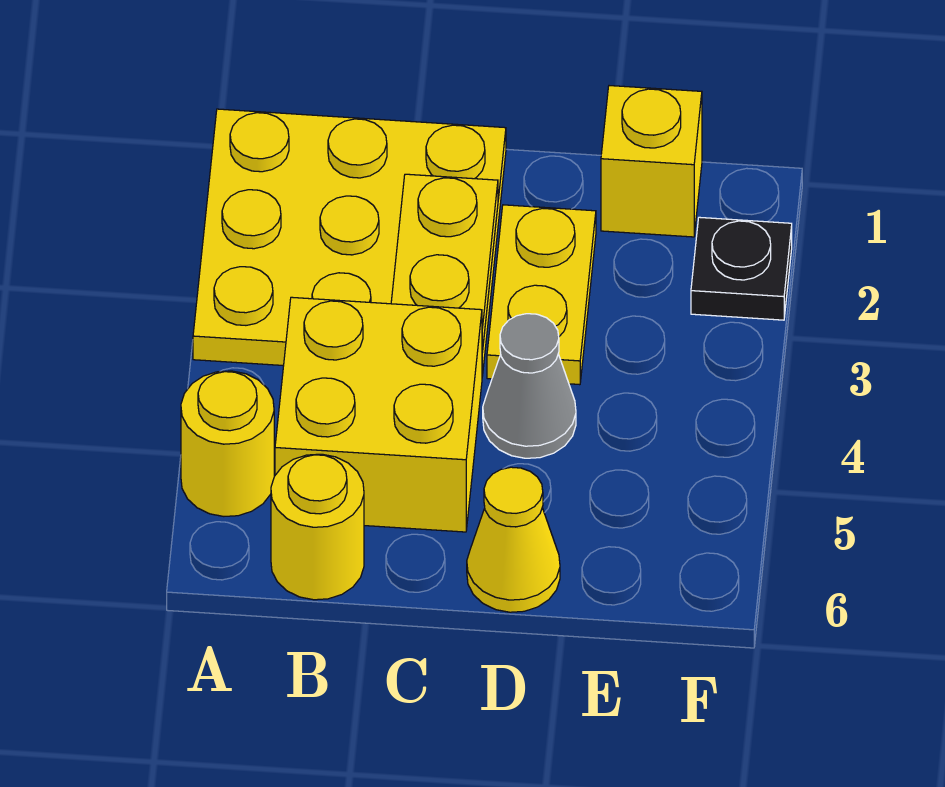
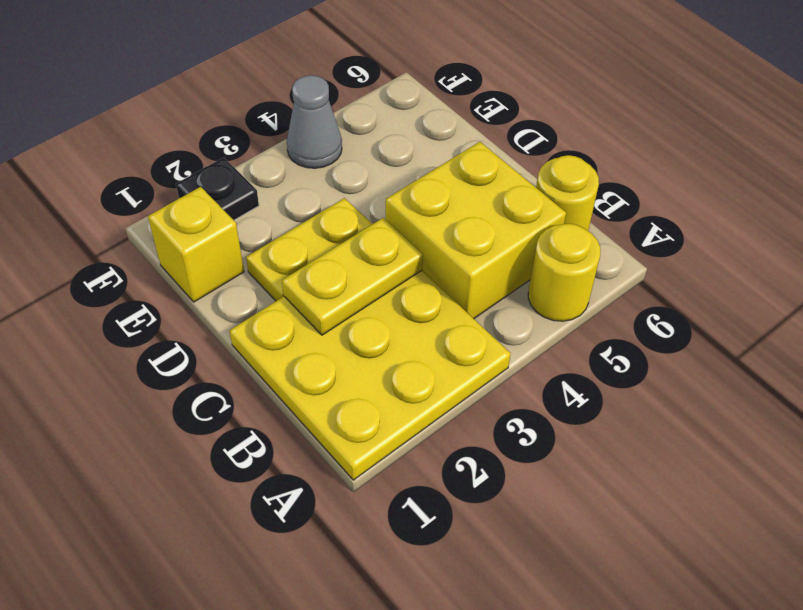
grey 1x1 cone [483,314,576,458] -> grey 1x1 cone moved to [287,75,342,168]
yellow 1x1 cone [467,467,560,612] -> none

